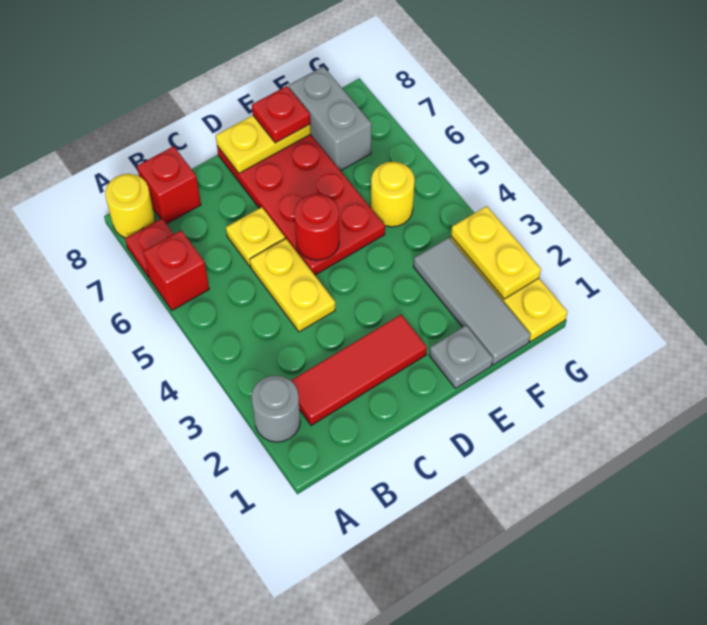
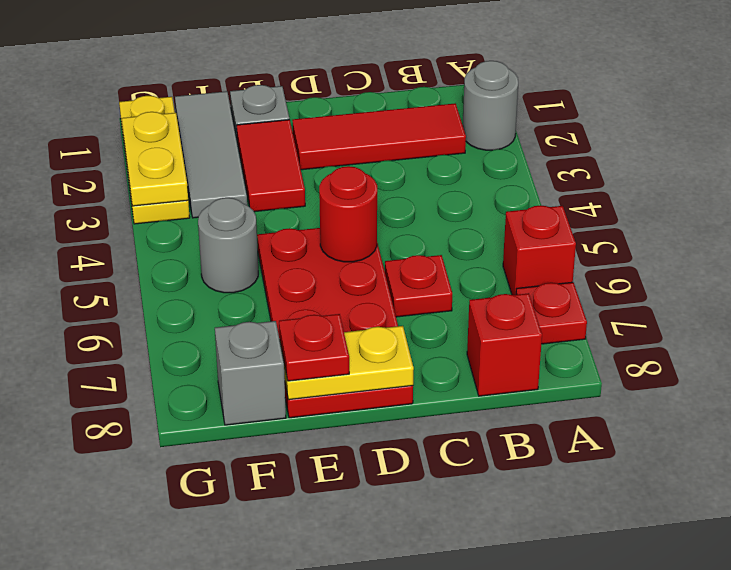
yellow 1x1 round brick [105,174,155,238] -> none
yellow 1x2 plate [250,239,335,332] -> none
yellow 1x1 plate [226,207,285,266] -> red 1x1 plate [385,255,452,317]
none -> red 1x2 tile [236,120,305,212]
yellow 1x1 round brick [371,162,415,227] -> grey 1x1 round brick [198,198,258,293]
grey 1x2 brick [289,66,372,171] -> grey 1x1 brick [215,321,286,425]

